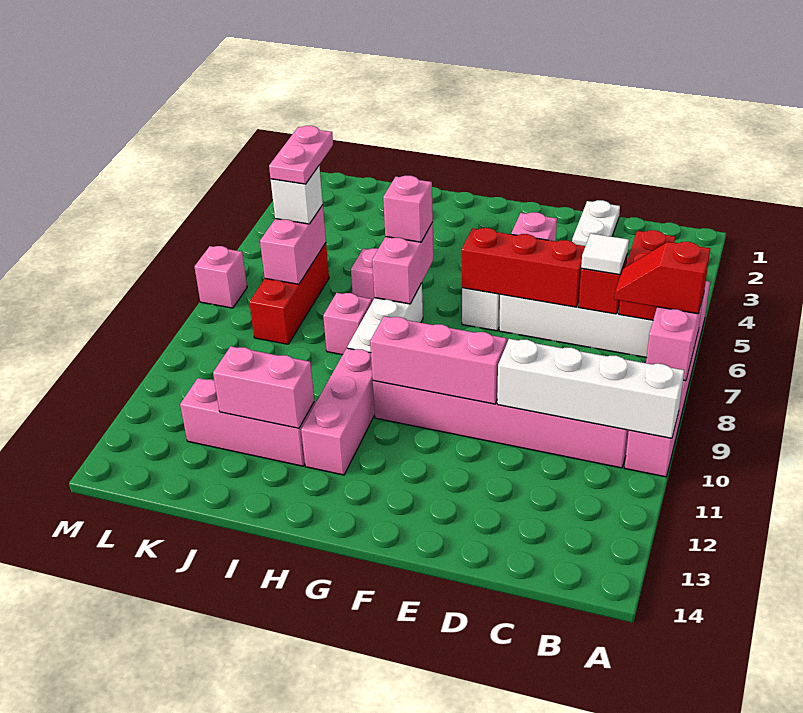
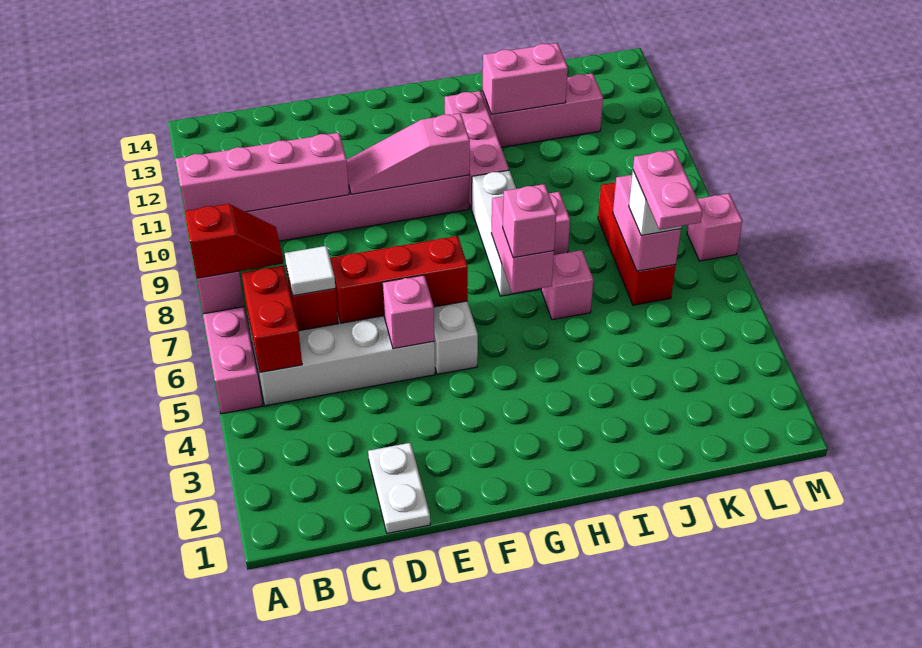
white 1x4 brick [497,339,684,438] -> pink 1x4 brick [175,133,349,212]
pink 1x3 brick [370,316,507,404] -> pink 1x3 slope [347,113,470,194]

